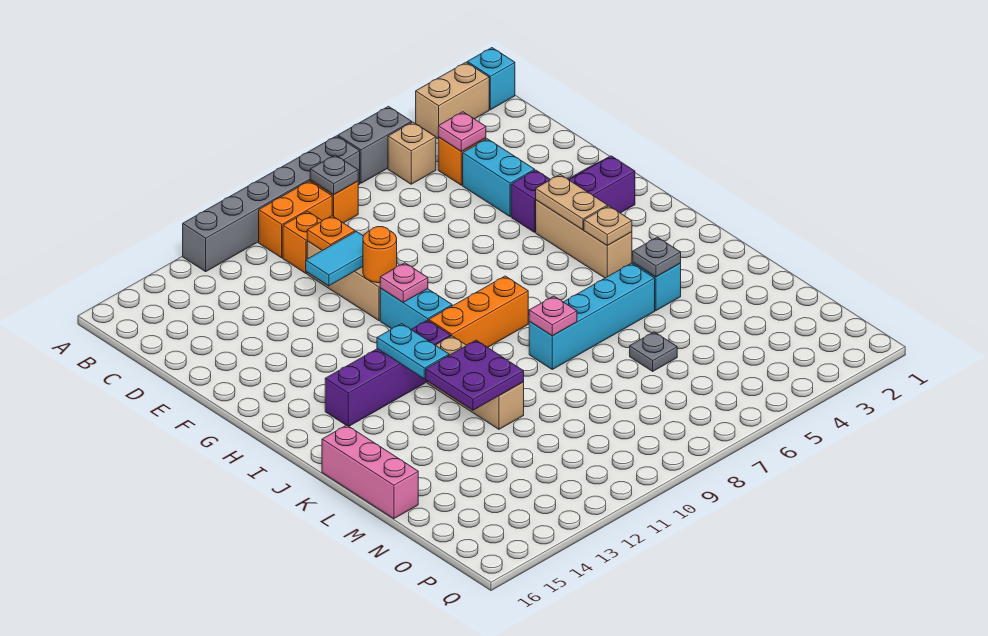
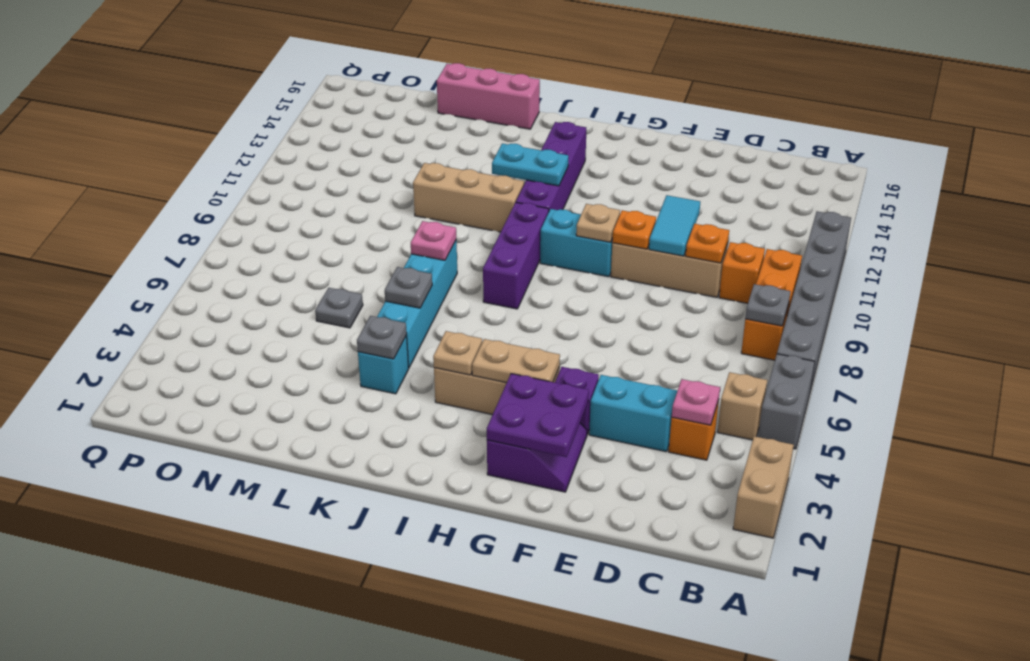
cyan 1x1 brick [467,48,515,110] -> none
orange 1x1 round brick [363,227,397,283] -> orange 1x1 plate [612,210,656,249]
pink 1x1 plate [380,263,428,302] -> tan 1x1 plate [576,204,620,242]
orange 1x3 brick [429,276,528,347] -> purple 1x3 brick [483,202,549,309]
none -> grey 1x1 plate [385,267,432,308]
purple 2x2 plate [426,340,524,410] -> purple 2x2 plate moved to [487,374,589,457]

